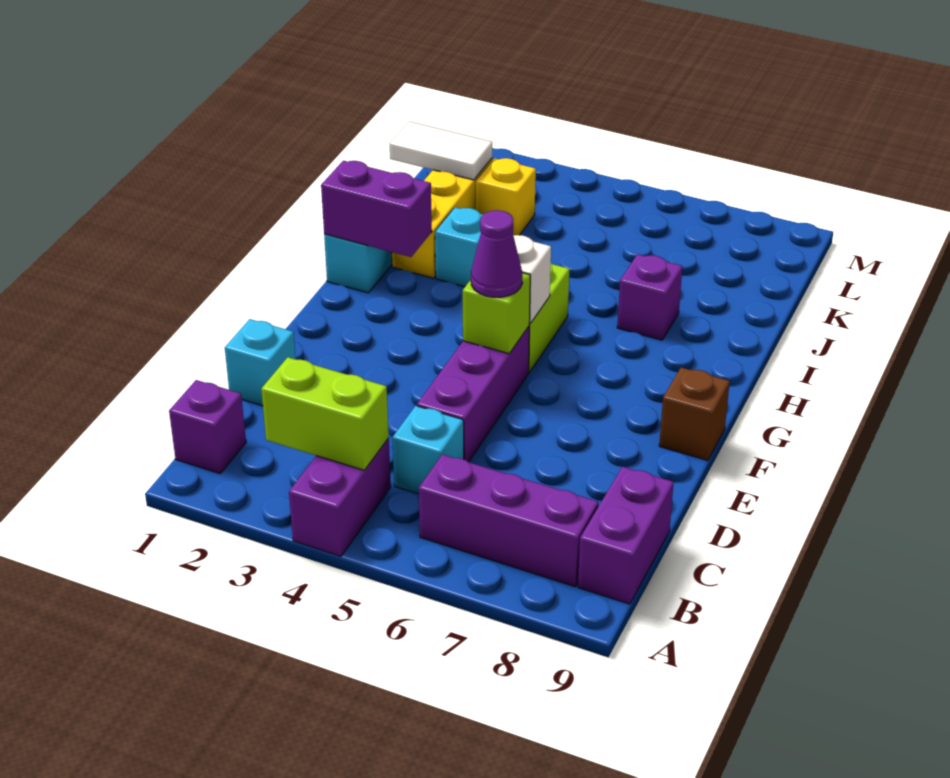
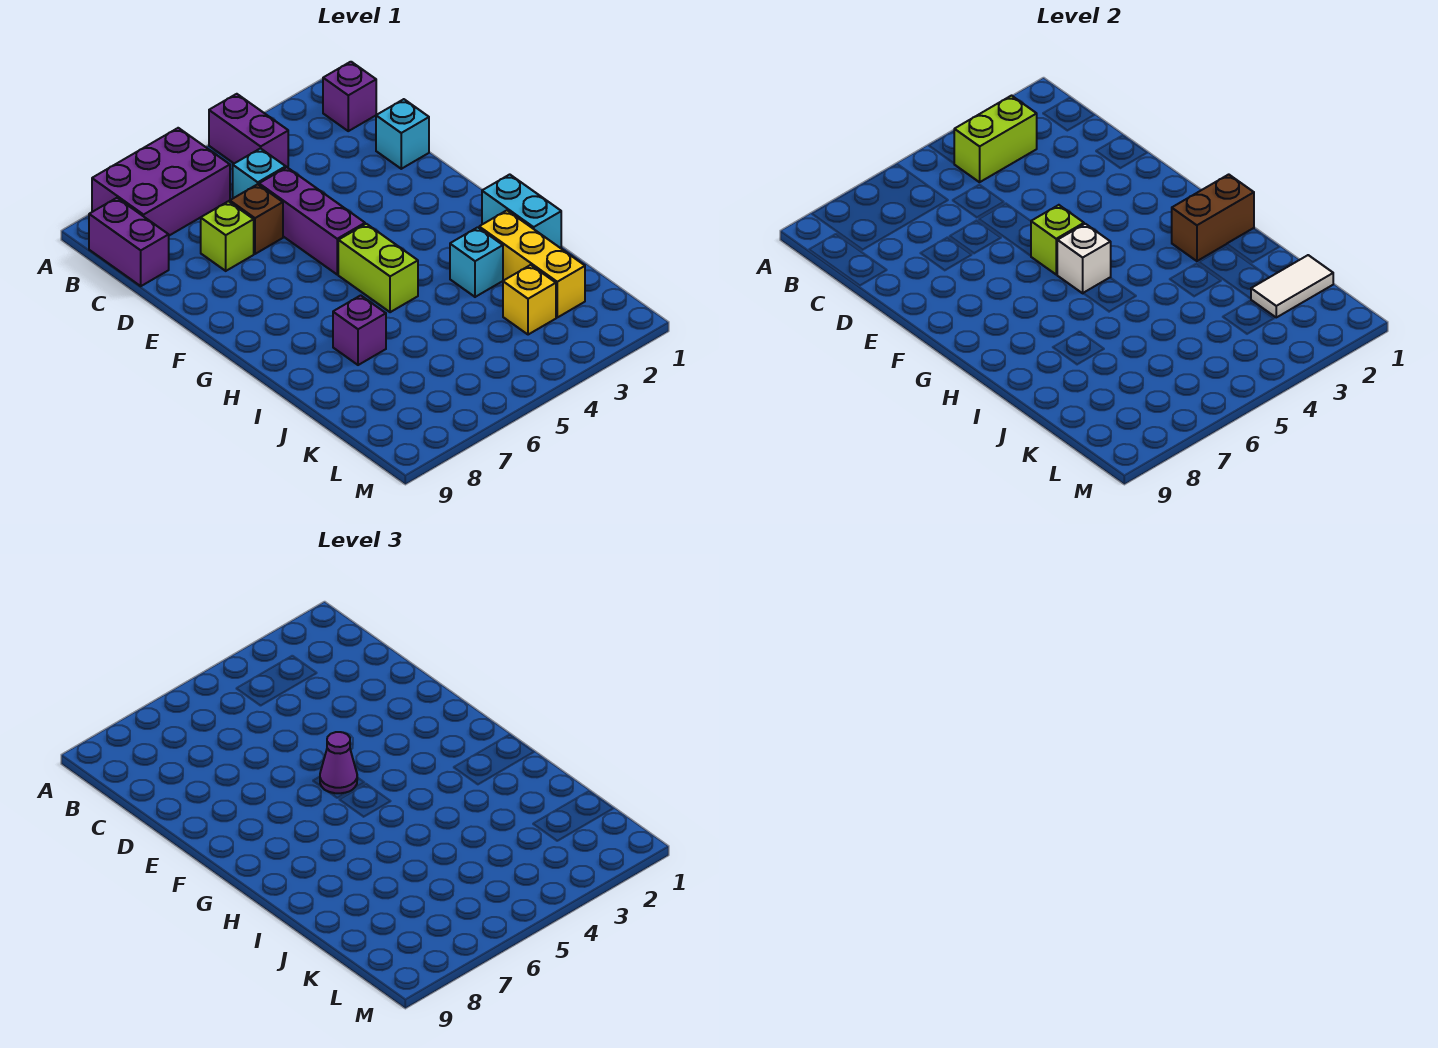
purple 1x3 brick [419,454,598,587] -> purple 2x3 brick [92,128,230,236]
none -> lime 1x1 brick [201,201,254,271]
brown 1x1 brick [659,367,730,460] -> brown 1x1 brick moved to [230,184,283,254]
purple 1x2 brick [321,161,432,257] -> brown 1x2 brick [1172,174,1254,261]

